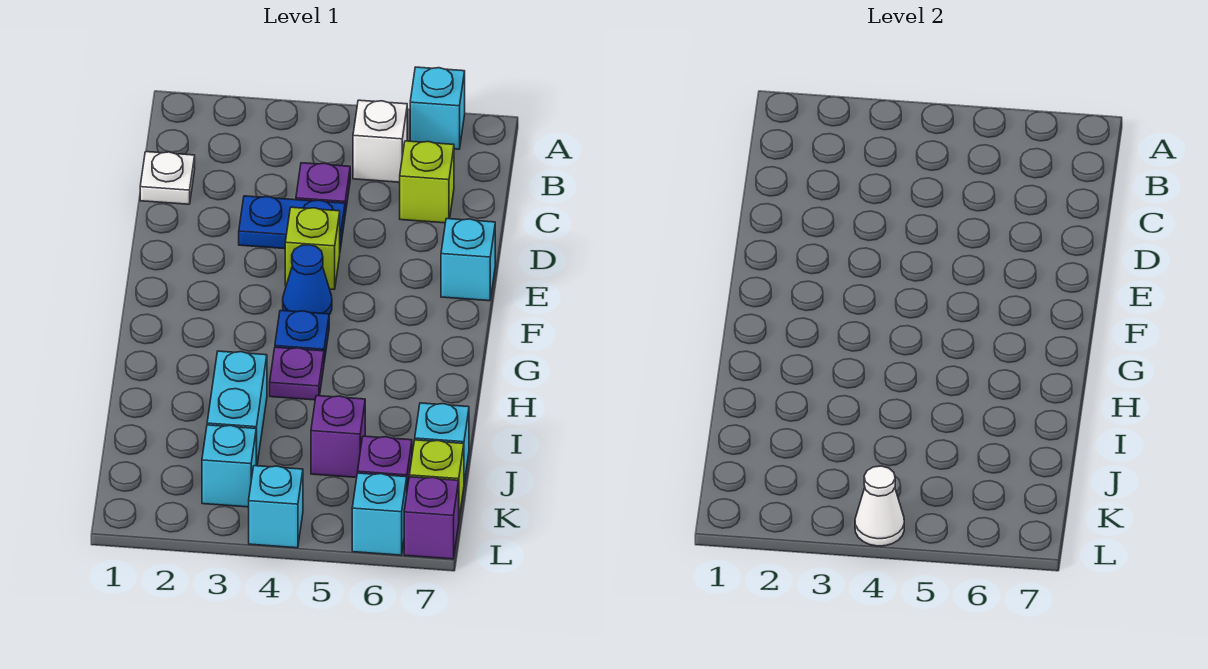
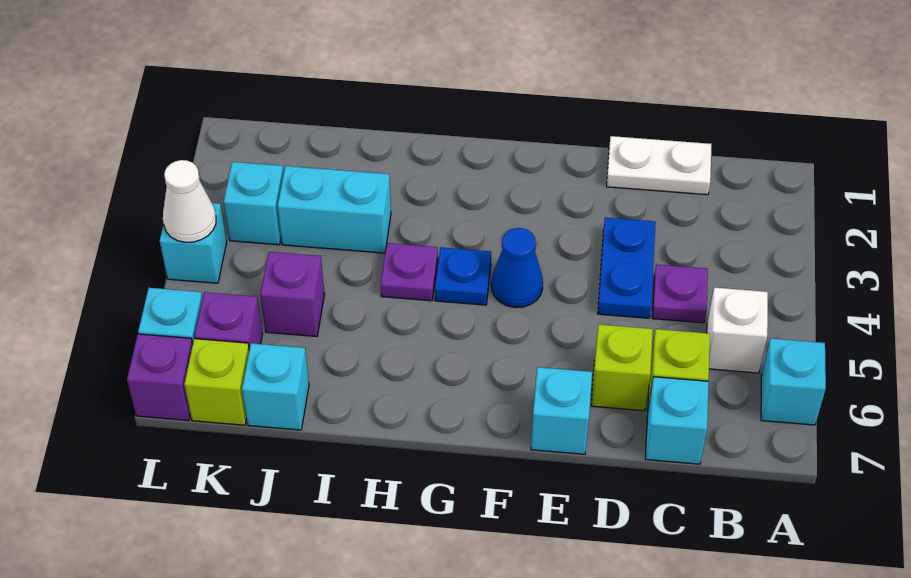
white 1x1 plate [140,152,195,204] -> white 1x2 plate [607,136,711,195]
none -> cyan 1x1 brick [645,377,709,464]
lime 1x1 brick [285,207,340,289] -> lime 1x1 brick moved to [591,324,653,411]

